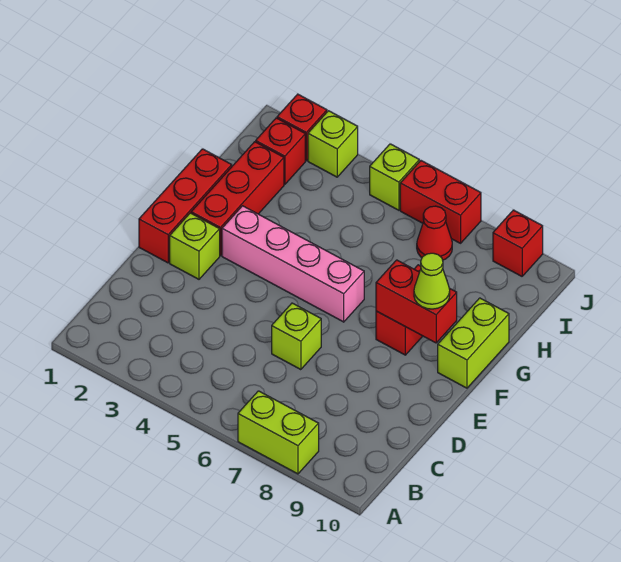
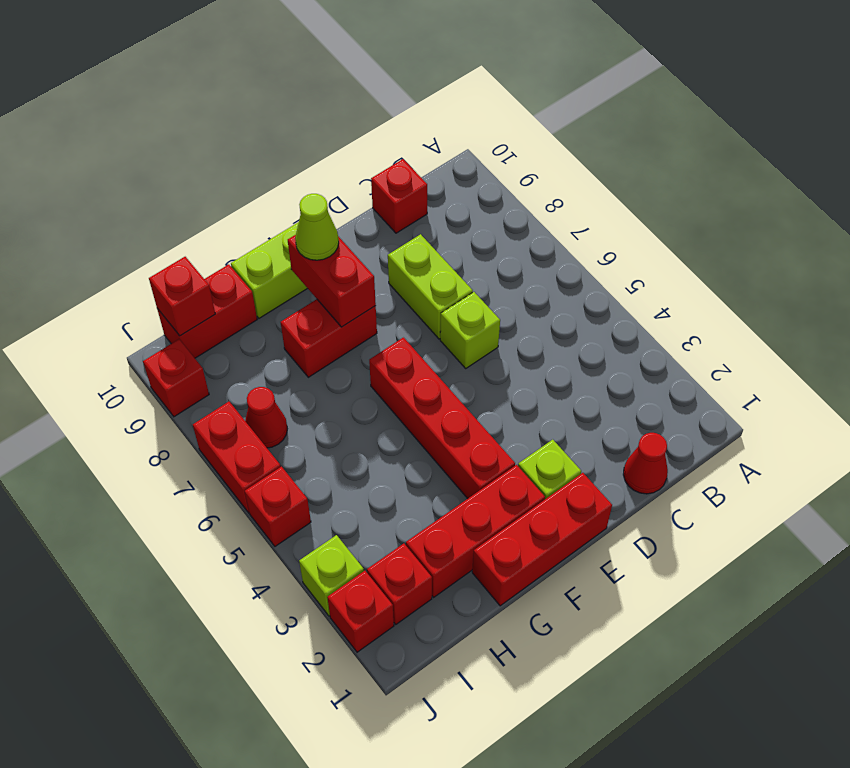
lime 1x2 brick [238,391,319,474] -> lime 1x2 brick moved to [388,234,473,339]
none -> red 1x1 cone [623,433,668,494]
none -> red 1x1 brick [371,159,427,233]
pink 1x4 brick [222,206,364,322] -> red 1x4 brick [369,338,515,499]
none -> red 1x2 brick [157,264,257,358]
none -> red 1x1 brick [149,257,215,336]
lime 1x1 brick [370,144,419,210] -> red 1x1 brick [245,467,311,546]

